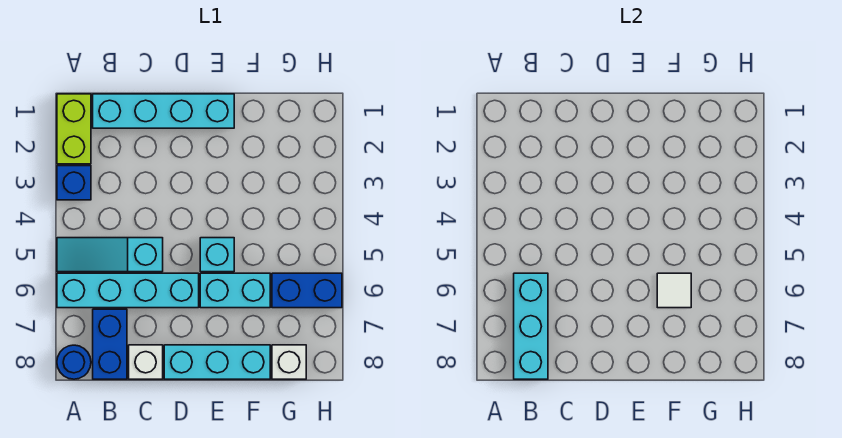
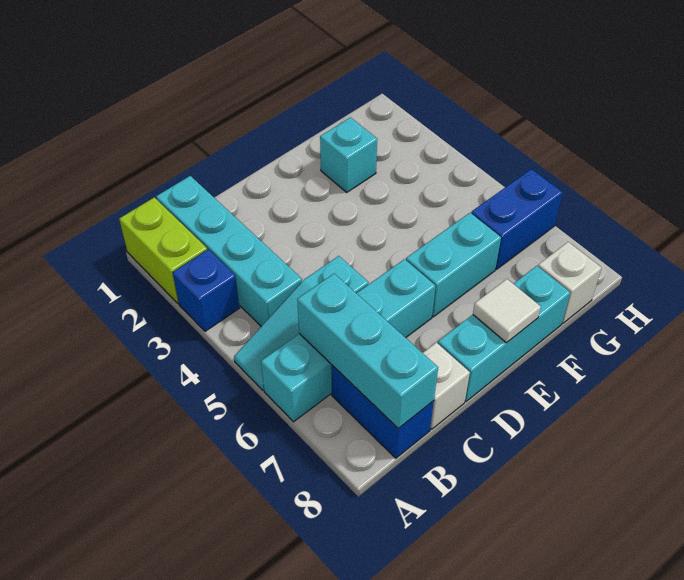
blue 1x1 round brick [57,345,91,379] -> none
cyan 1x4 brick [93,94,234,128] -> cyan 1x4 brick turned to [156,176,302,326]
cyan 1x1 brick [200,238,234,272] -> cyan 1x1 brick moved to [320,117,377,192]
white 1x1 tile [657,273,691,308] -> white 1x1 tile moved to [473,279,541,343]

